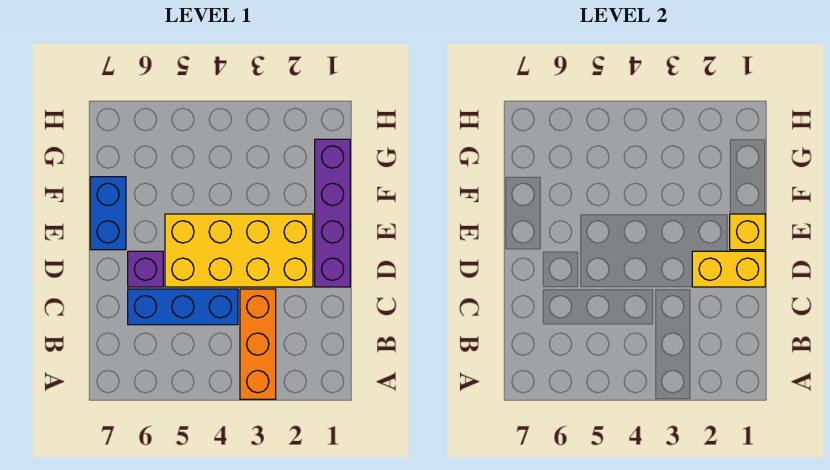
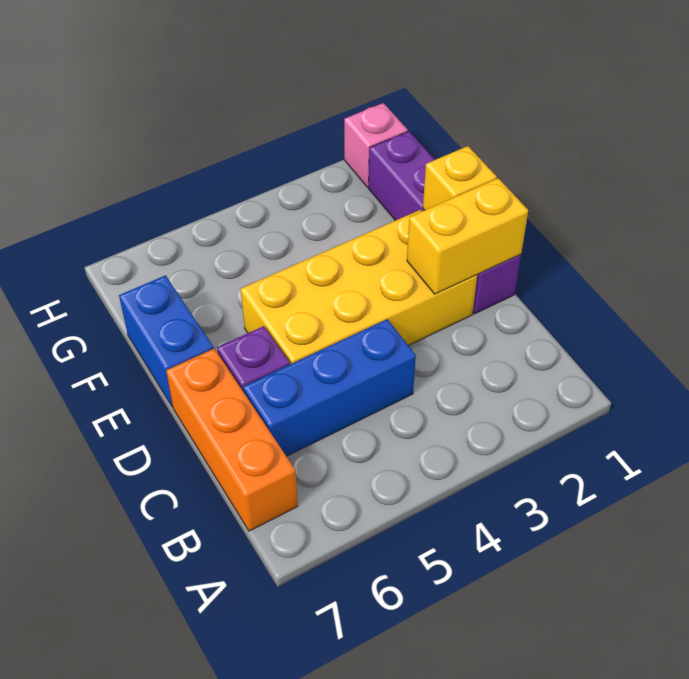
orange 1x3 brick [240,289,276,399] -> orange 1x3 brick moved to [166,349,298,531]
none -> pink 1x1 brick [344,103,408,187]

